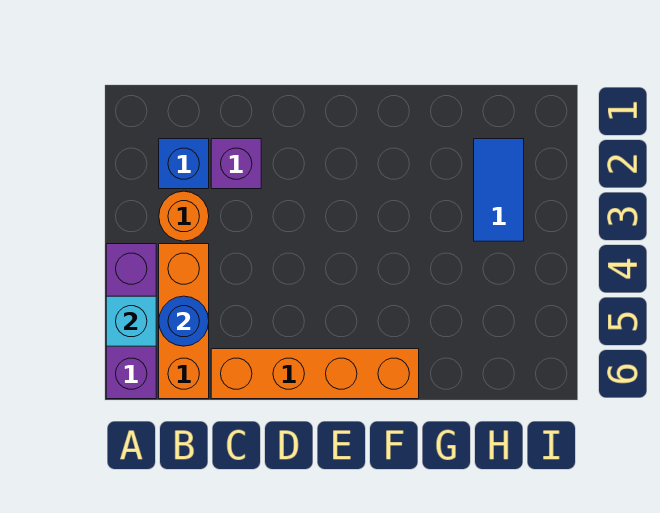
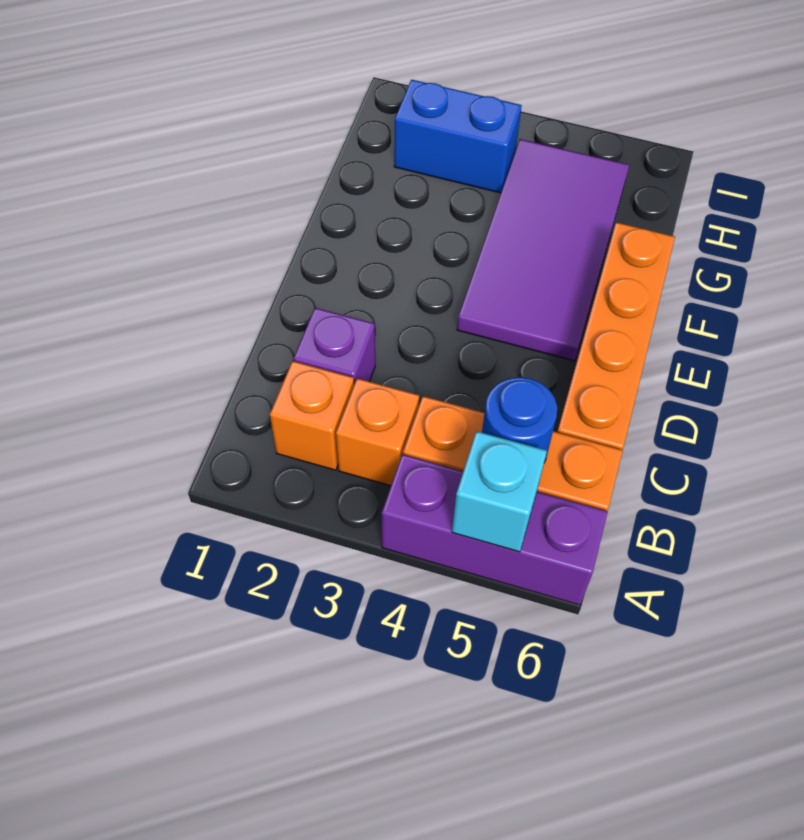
blue 1x1 brick [159,139,209,189] -> orange 1x1 brick [270,361,354,470]
orange 1x1 round brick [159,191,209,241] -> orange 1x1 brick [336,378,419,486]
none -> purple 2x4 tile [457,139,629,361]
blue 1x2 tile [474,139,524,241] -> blue 1x2 brick [394,80,522,193]

